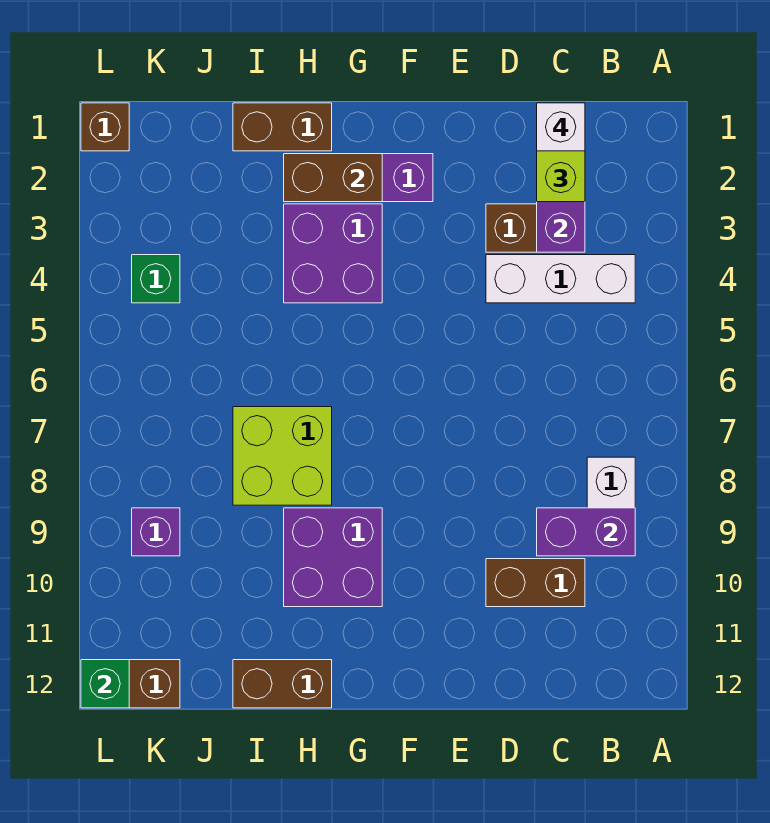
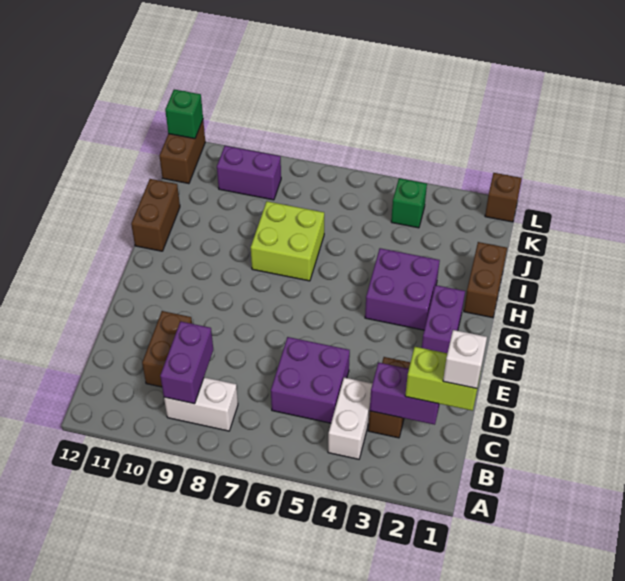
white 1x3 brick [486,255,635,303] -> white 1x2 brick [328,378,373,459]
brown 1x2 brick [284,154,382,202] -> none
purple 2x2 brick [284,508,382,607] -> purple 2x2 brick moved to [271,337,350,423]
purple 1x1 brick [132,508,180,556] -> purple 1x2 brick [217,146,281,200]

